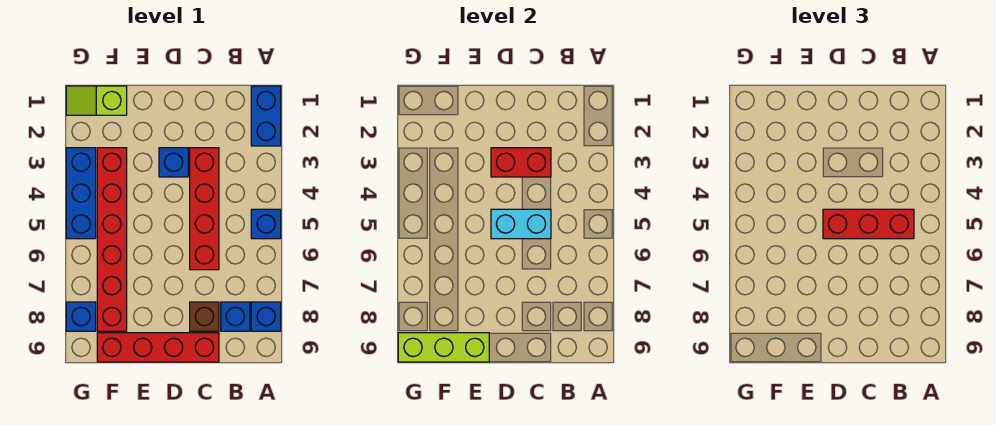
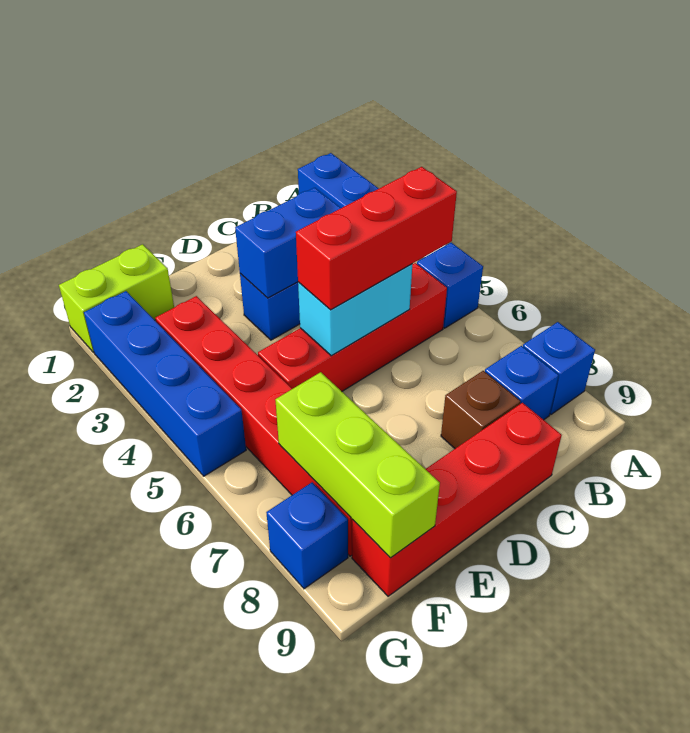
red 1x4 brick [190,148,219,270] -> red 1x4 brick turned to [258,263,447,391]
red 1x2 brick [491,148,551,177] -> blue 1x2 brick [235,188,341,298]
lime 1x3 brick [398,333,489,362] -> lime 1x3 brick turned to [275,372,440,558]
lime 1x2 slope [66,86,127,115] -> lime 1x2 brick [59,244,174,352]
blue 1x3 brick [66,148,96,239] -> blue 1x4 brick [84,291,246,476]

